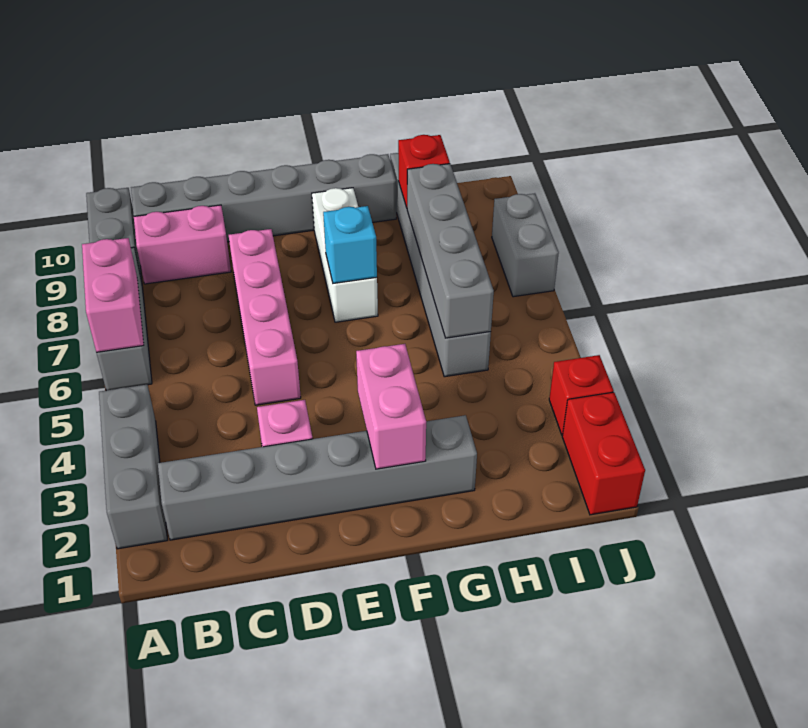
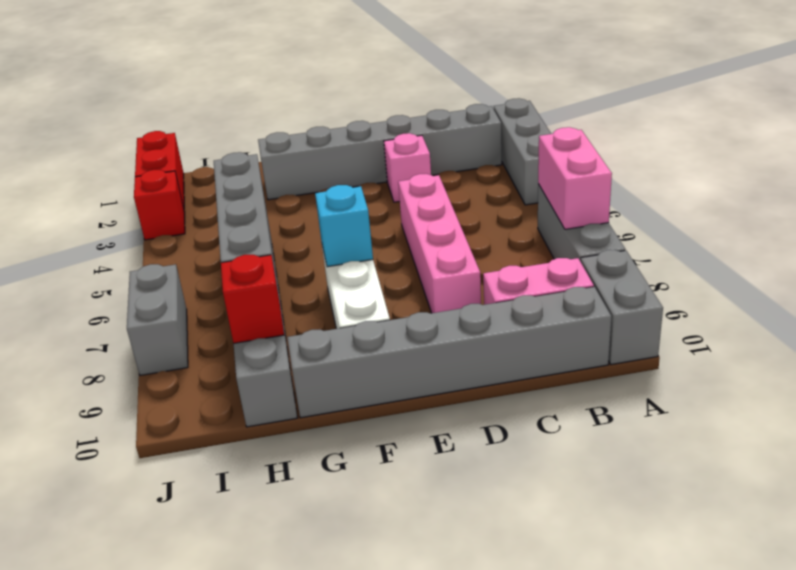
pink 1x2 brick [356,344,426,469] -> none

